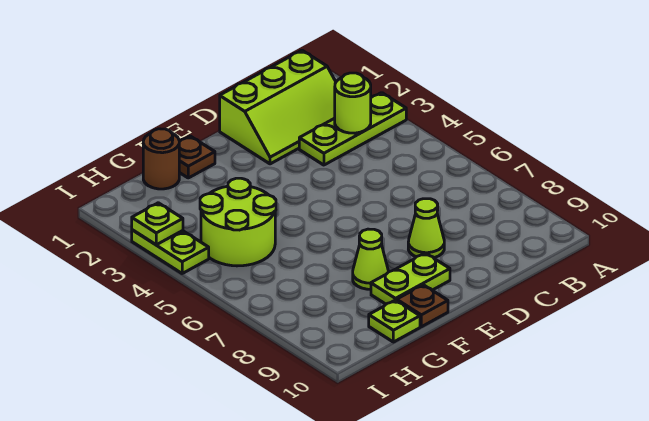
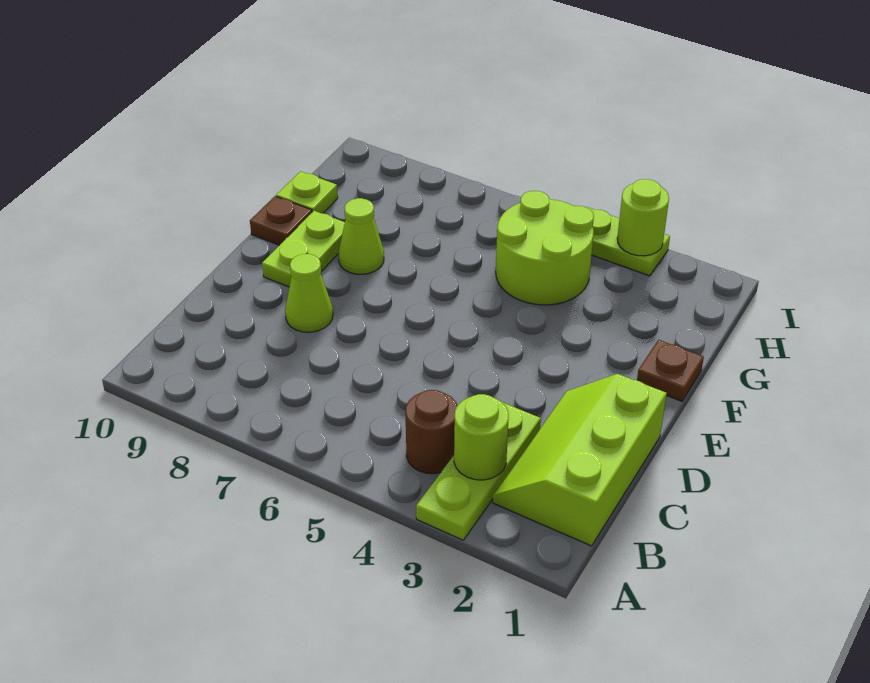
brown 1x1 round brick [143,129,179,189] -> brown 1x1 round brick moved to [406,390,458,474]
lime 1x1 plate [132,203,183,245] -> lime 1x1 round brick [617,179,669,256]

